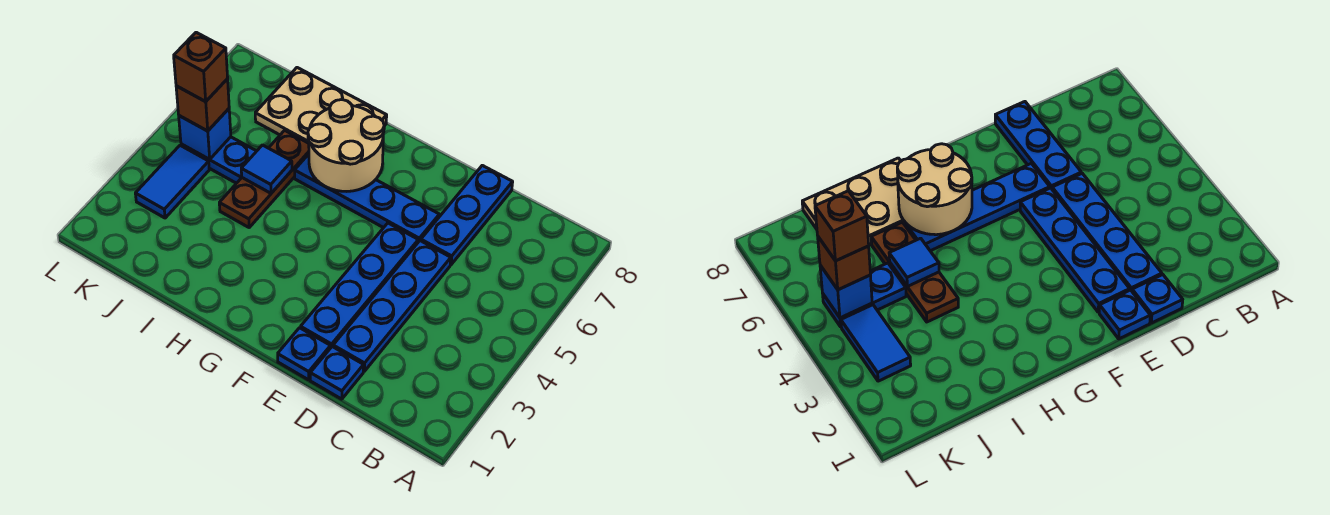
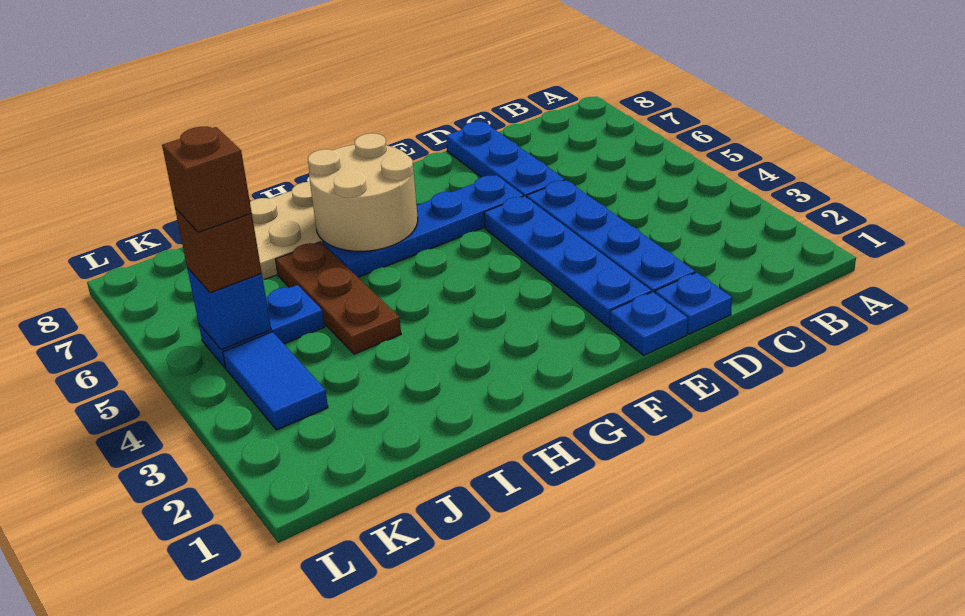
blue 1x1 tile [241,145,292,193] -> none

